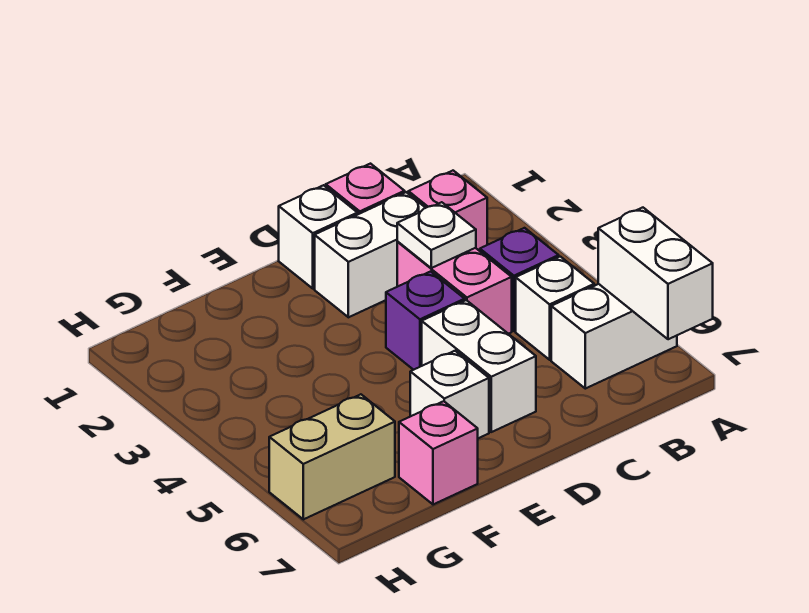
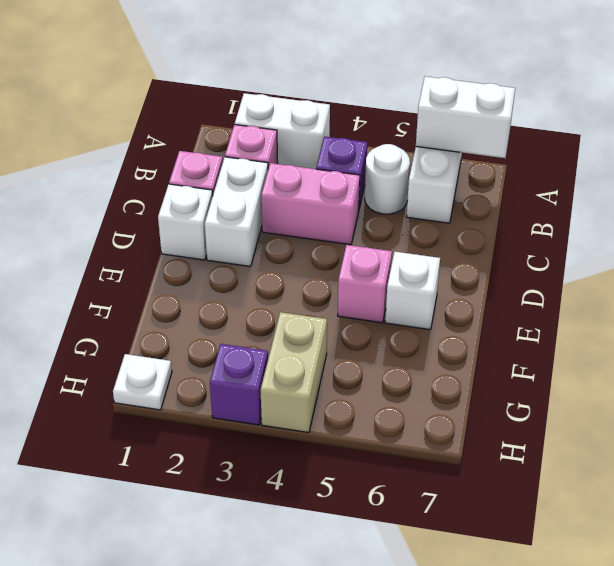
white 1x1 brick [516,257,594,360] -> white 1x1 round brick [365,144,410,214]
white 1x1 plate [397,202,476,268] -> white 1x1 plate moved to [113,354,172,410]
purple 1x1 brick [386,271,465,370] -> purple 1x1 brick moved to [210,344,268,425]
white 1x2 brick [422,300,536,432] -> white 1x2 brick moved to [235,93,330,169]
pink 1x1 brick [399,401,478,505] -> pink 1x1 brick moved to [338,245,392,323]
tan 1x2 brick [269,394,395,519] -> tan 1x2 brick moved to [261,312,327,433]

